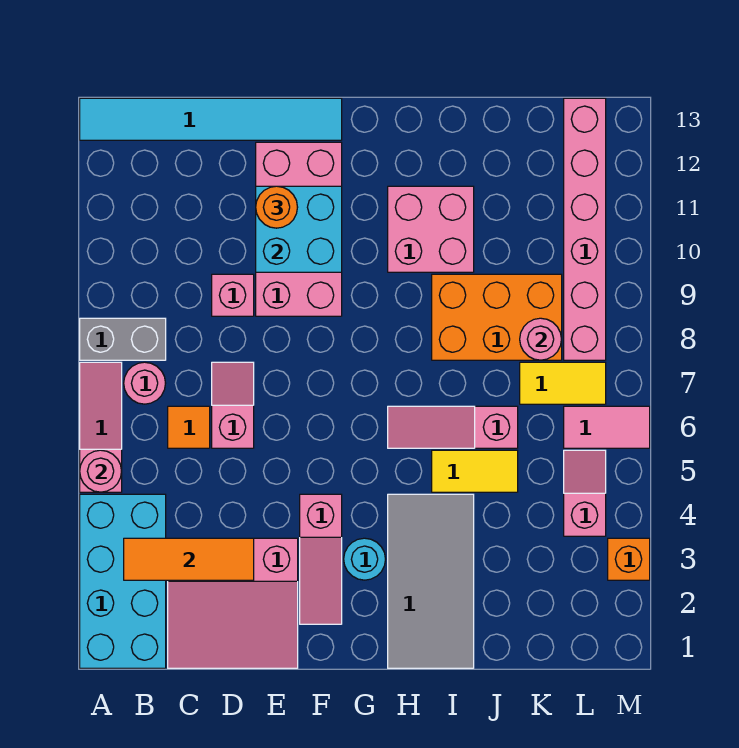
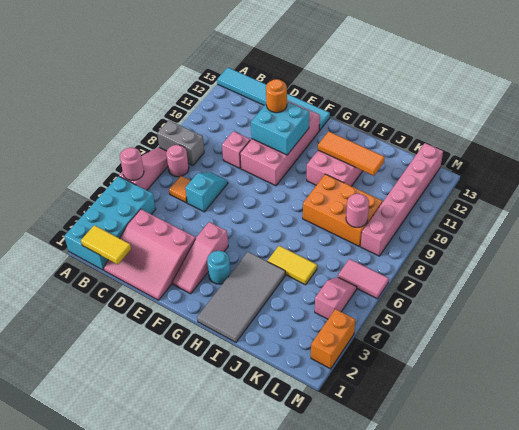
orange 1x3 tile [124,538,254,580] -> orange 1x3 tile moved to [318,131,385,176]
pink 1x2 slope [212,362,254,448] -> cyan 1x2 slope [185,172,228,212]
pink 1x3 slope [388,406,518,448] -> none
yellow 1x2 tile [520,362,606,404] -> yellow 1x2 tile moved to [81,225,131,265]
orange 1x1 brick [608,538,650,580] -> orange 1x2 brick [311,309,355,369]

